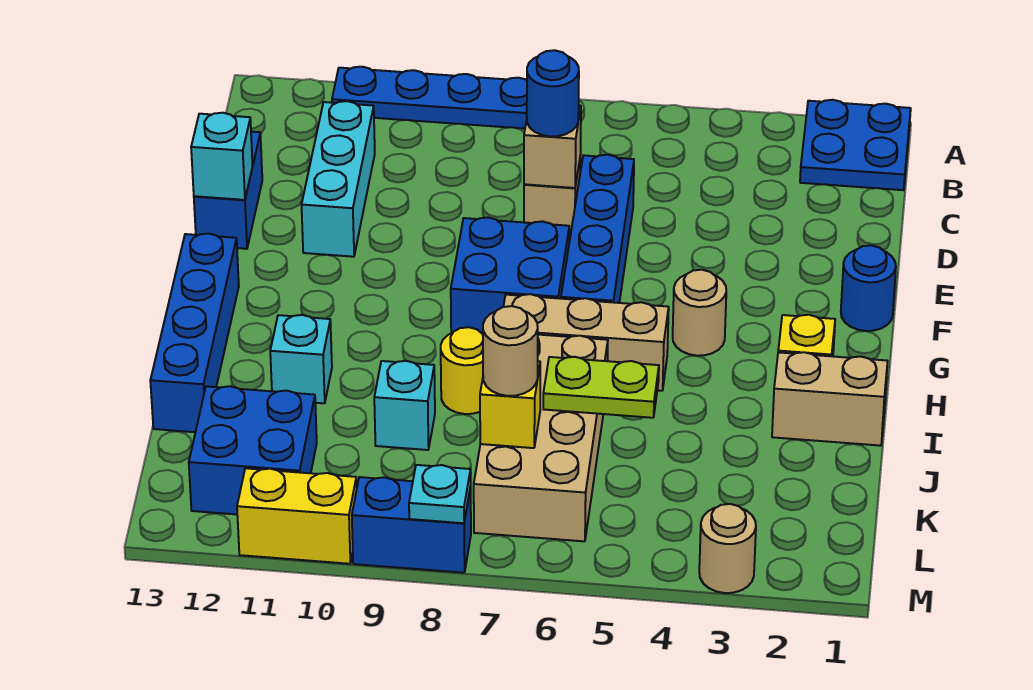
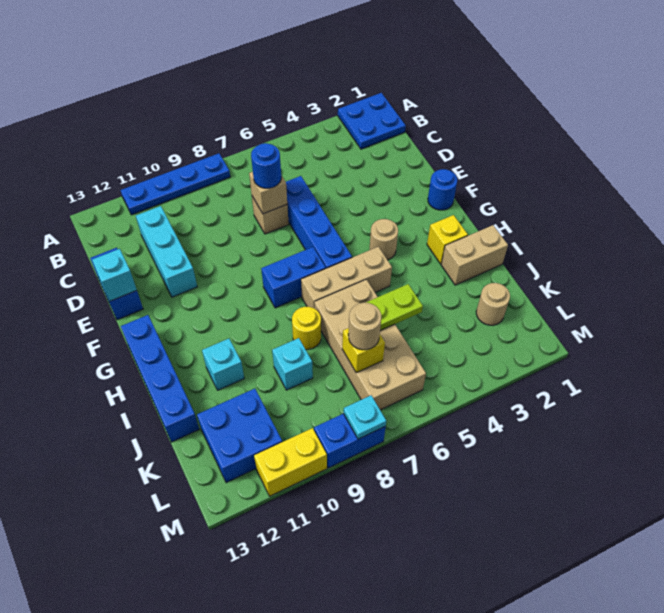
blue 2x2 brick [451,218,569,333] -> blue 1x2 brick [261,247,326,308]
tan 1x1 round brick [699,504,756,593] -> tan 1x1 round brick moved to [476,283,510,325]

